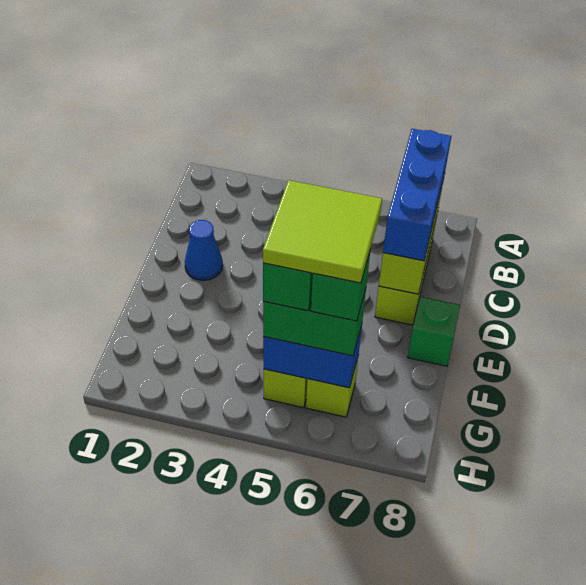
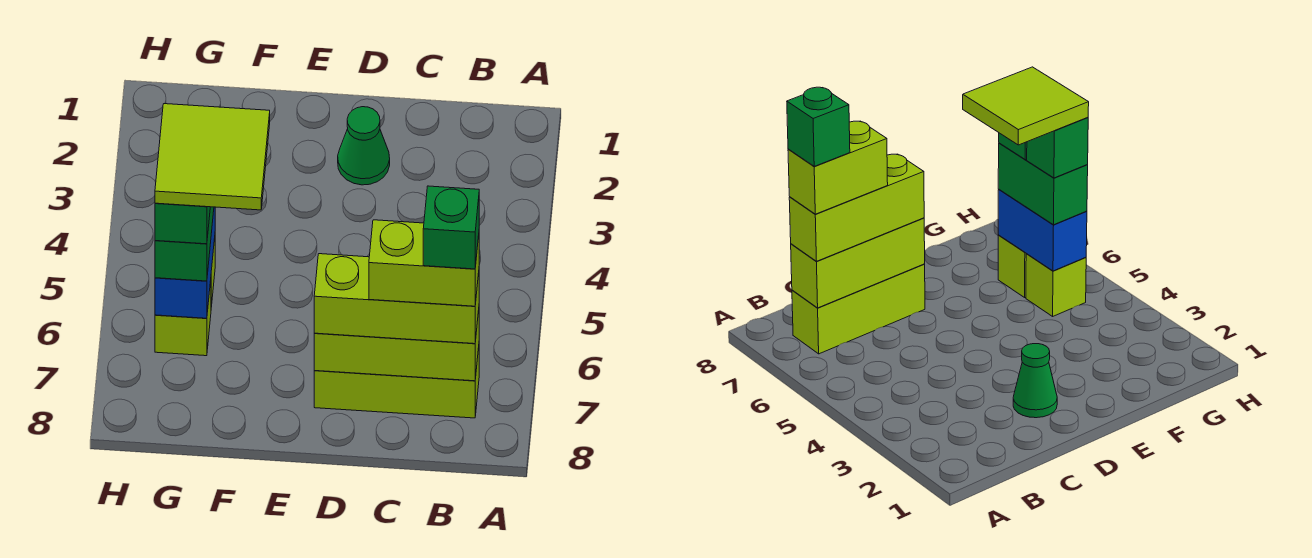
blue 1x3 brick [383,129,451,261] -> lime 1x3 brick [314,254,479,344]
none -> lime 1x2 brick [369,220,479,306]
blue 1x1 cone [185,220,223,280] -> green 1x1 cone [338,107,390,185]
green 1x1 brick [408,297,460,366] -> green 1x1 brick moved to [423,186,479,269]

